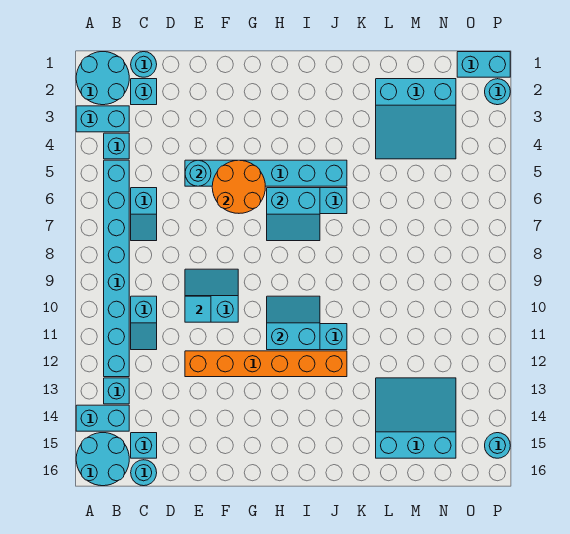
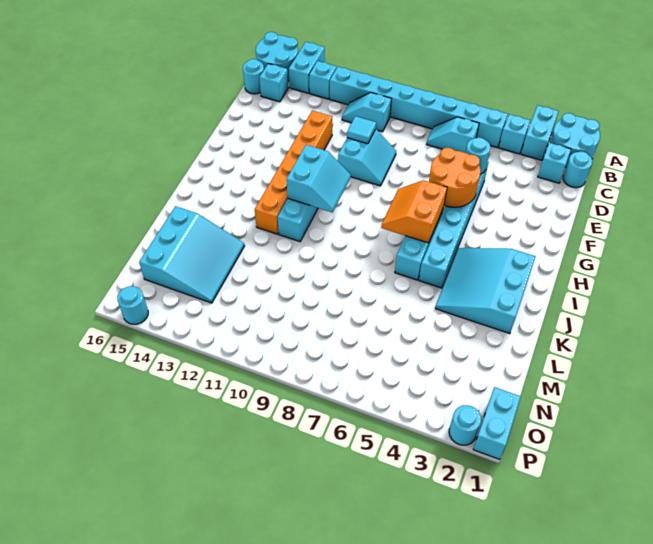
cyan 2x2 slope [267,188,320,241] -> orange 2x2 slope [381,180,447,243]
cyan 3x3 slope [376,79,456,159] -> cyan 3x3 slope moved to [435,248,536,334]

